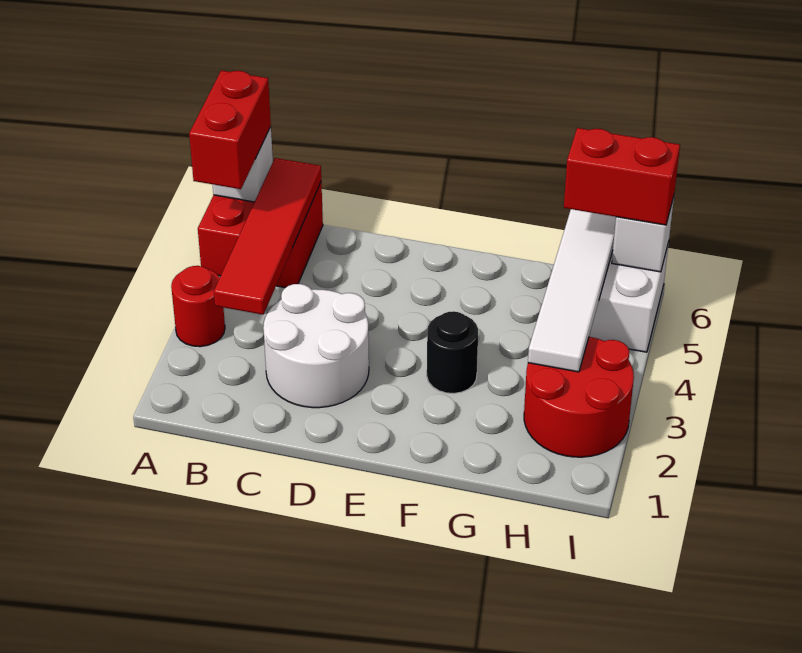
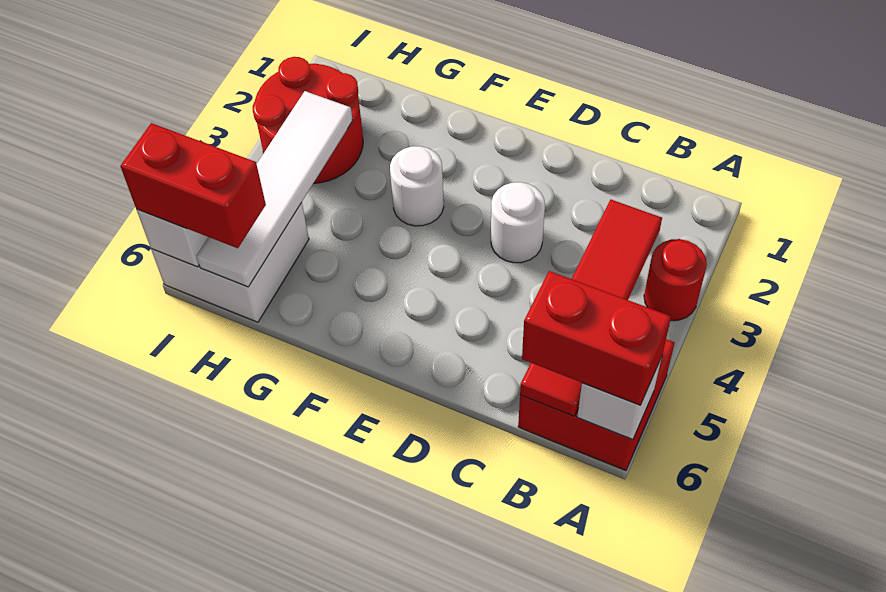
red 1x2 brick [189,70,271,189] -> red 1x2 brick turned to [522,271,671,405]
white 2x2 round brick [263,284,369,408] -> white 1x1 round brick [491,182,545,263]
black 1x1 round brick [427,311,478,394] -> white 1x1 round brick [390,146,444,226]

